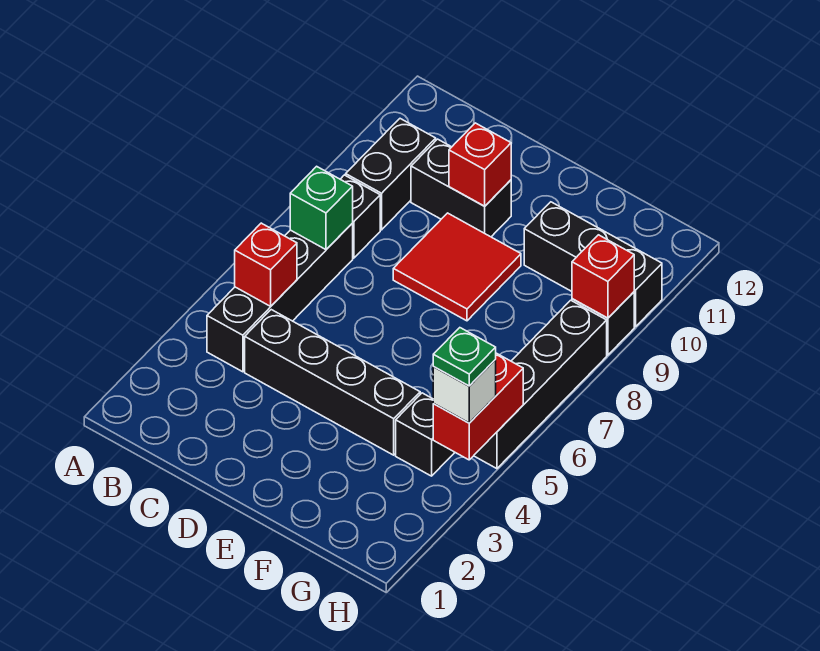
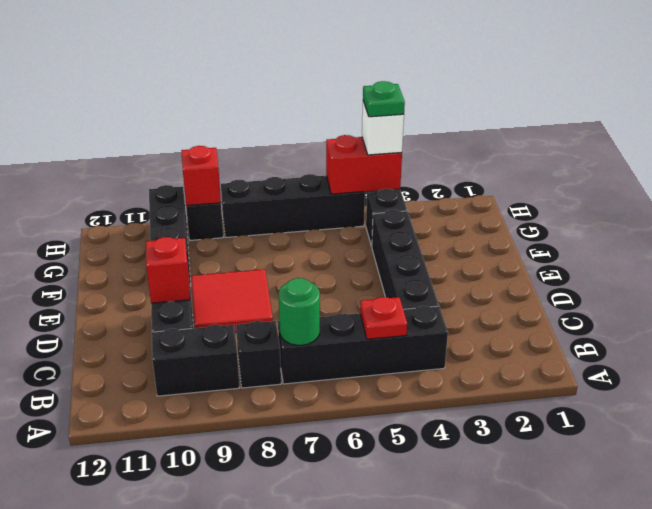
red 1x1 brick [235,223,297,306] -> red 1x1 plate [360,297,407,339]
green 1x1 brick [290,166,353,250] -> green 1x1 round brick [279,278,320,345]

